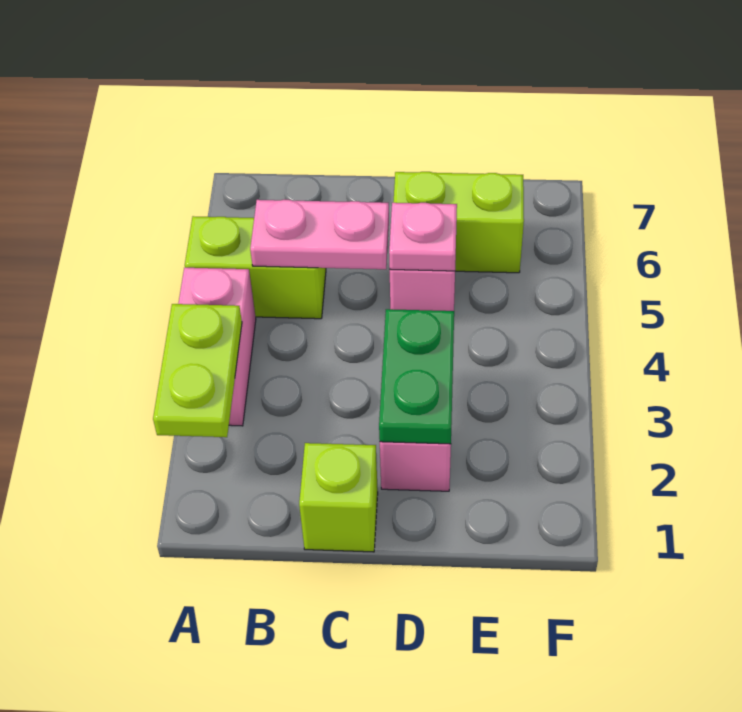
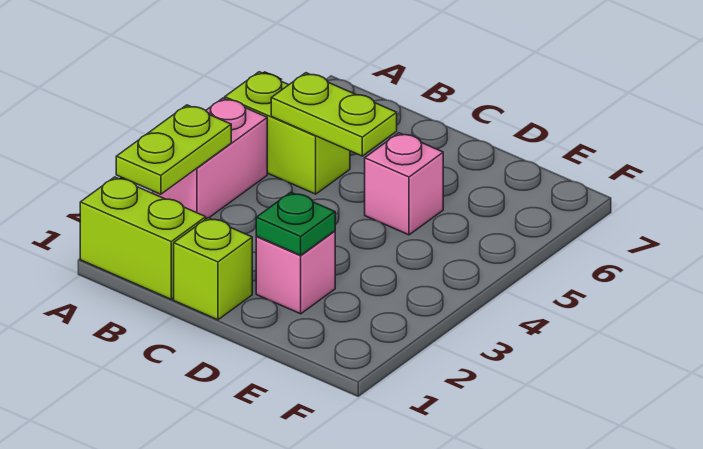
pink 1x2 plate [250,200,389,269] -> lime 1x2 plate [271,73,397,156]
green 1x2 plate [379,309,454,444] -> green 1x1 plate [256,192,335,255]
pink 1x1 plate [389,203,457,271] -> none
lime 1x2 brick [393,172,524,273] -> lime 1x2 brick moved to [80,177,206,299]

